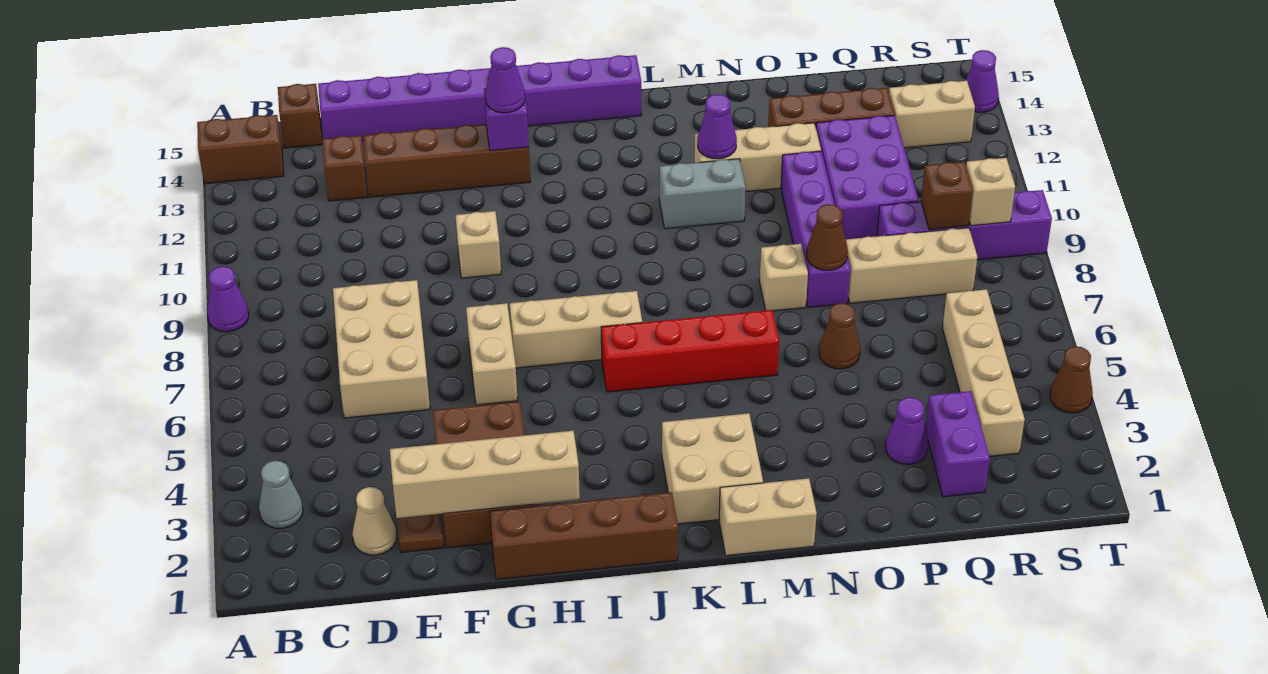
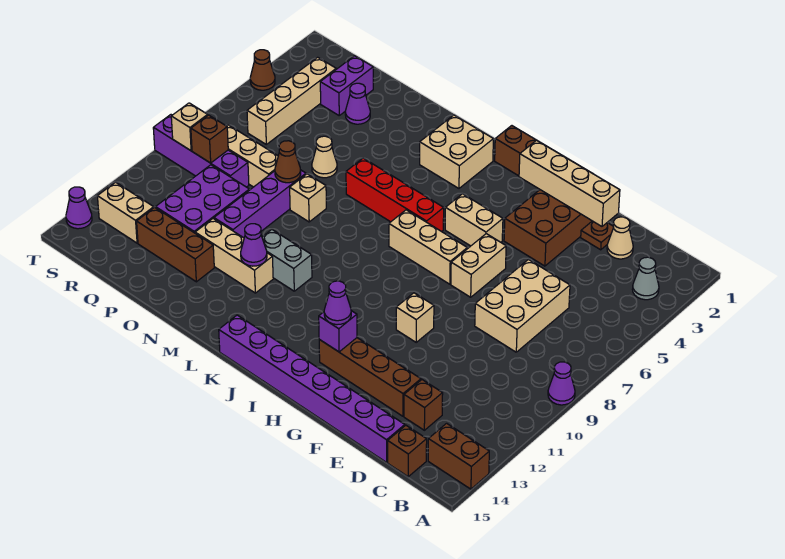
tan 1x2 brick [719,478,817,556] -> tan 1x2 brick moved to [445,194,503,246]
brown 1x1 cone [819,303,860,369] -> tan 1x1 cone [312,136,337,178]

